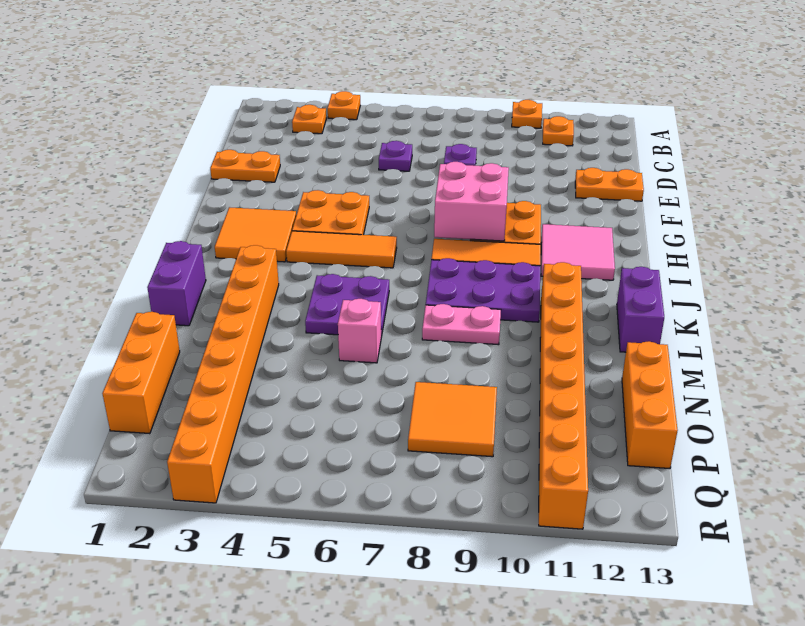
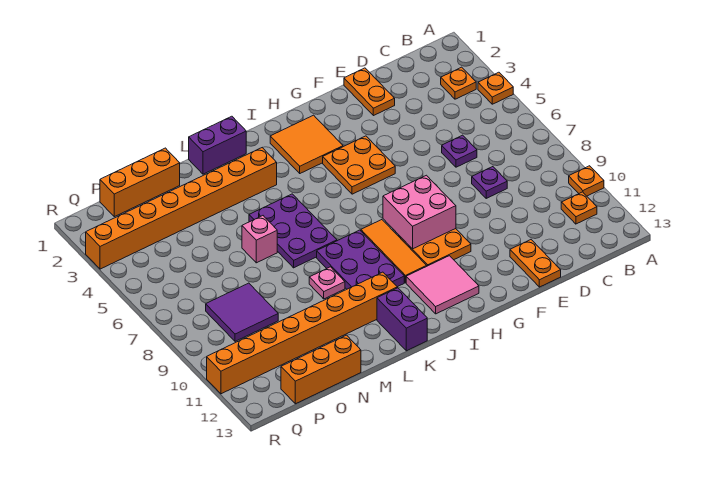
orange 1x3 tile [286,231,397,268] -> none
purple 2x2 plate [305,274,389,337] -> purple 2x3 plate [249,194,337,268]
purple 1x2 brick [617,267,664,352] -> purple 1x2 brick turned to [377,288,427,351]
pink 1x2 plate [422,304,501,345] -> pink 1x1 plate [309,267,345,299]
orange 2x2 tile [408,382,497,457] -> purple 2x2 tile [206,283,278,341]

